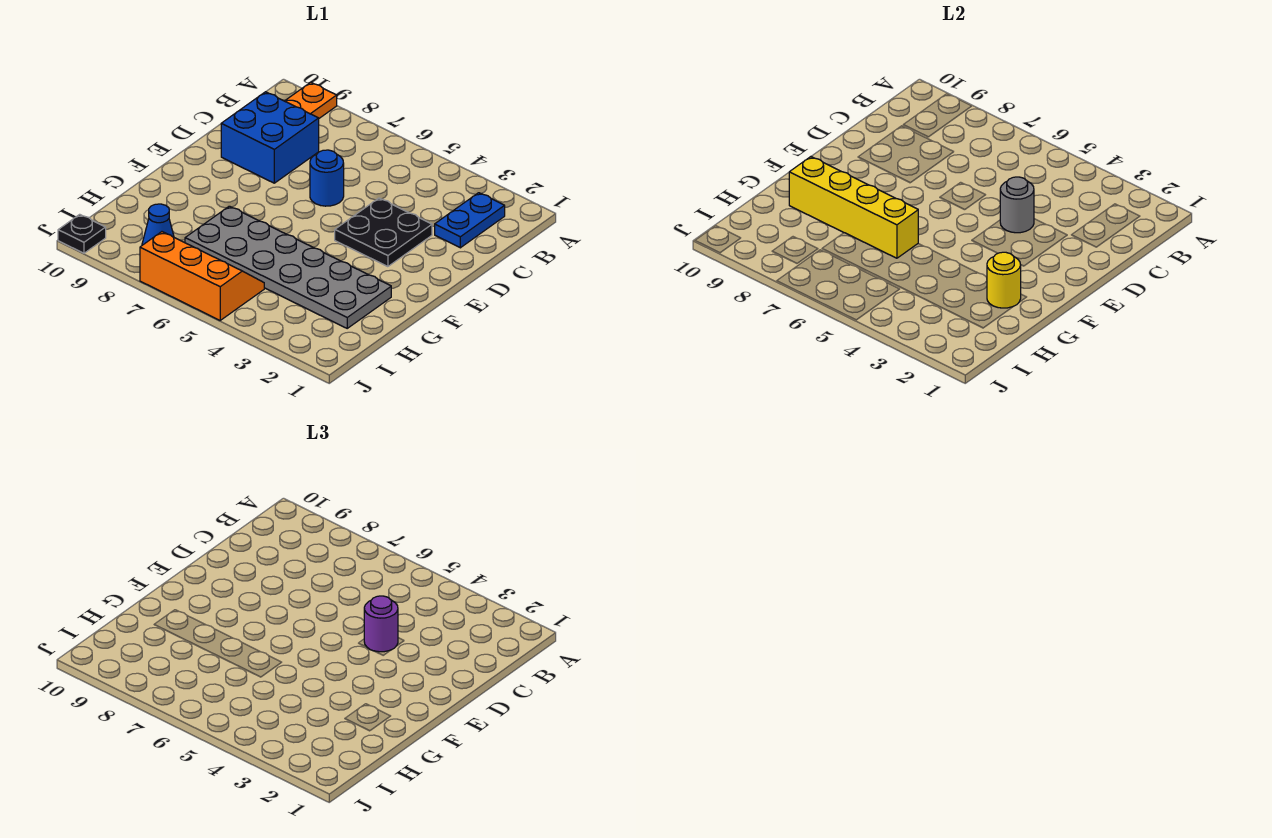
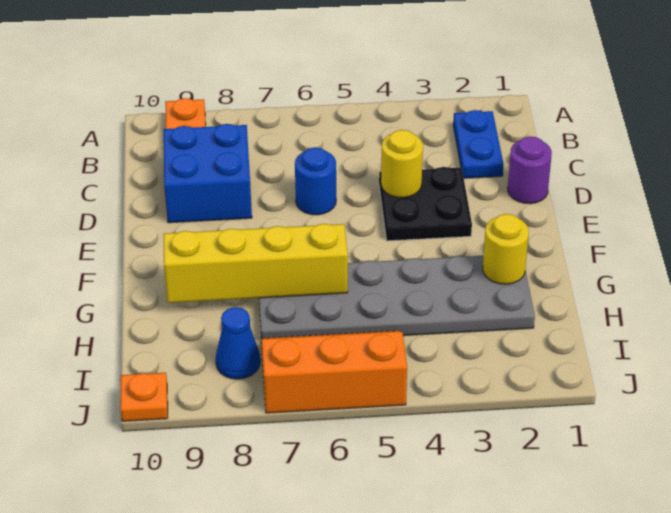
grey 1x1 round brick [1000,177,1034,233] -> yellow 1x1 round brick [381,130,423,198]
purple 1x1 round brick [364,596,398,652] -> purple 1x1 round brick moved to [508,137,552,204]
black 1x1 plate [58,214,106,253] -> orange 1x1 plate [120,373,168,421]

